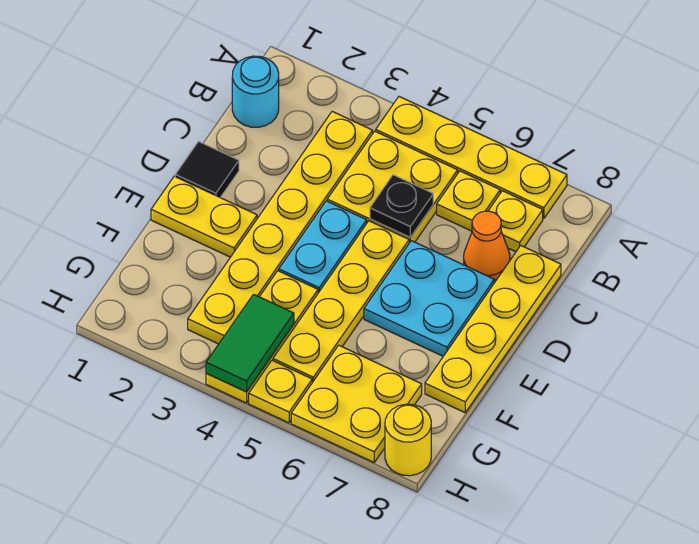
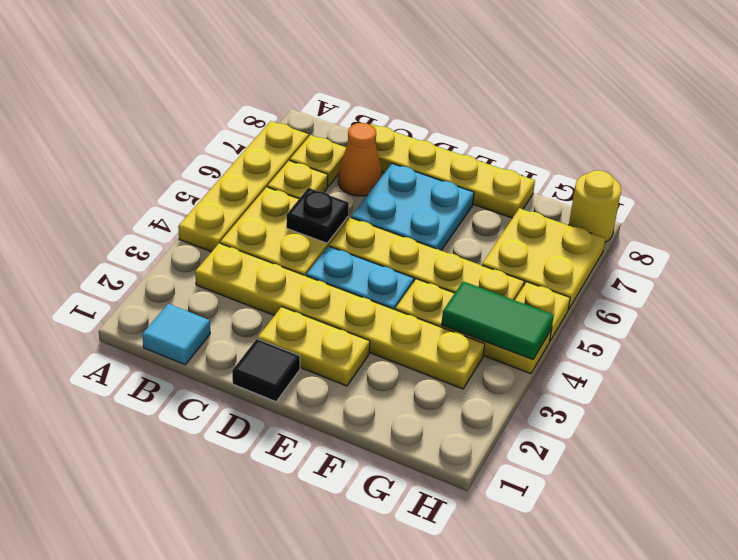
cyan 1x1 round brick [232,56,279,127] -> cyan 1x1 tile [142,304,210,365]
yellow 1x2 plate [151,176,257,257] -> yellow 1x2 plate turned to [258,307,370,386]

